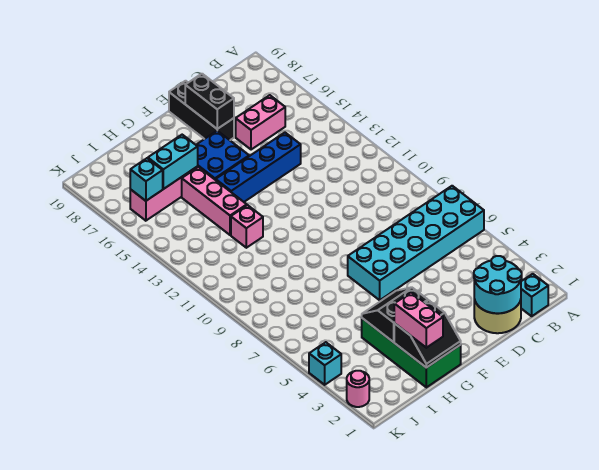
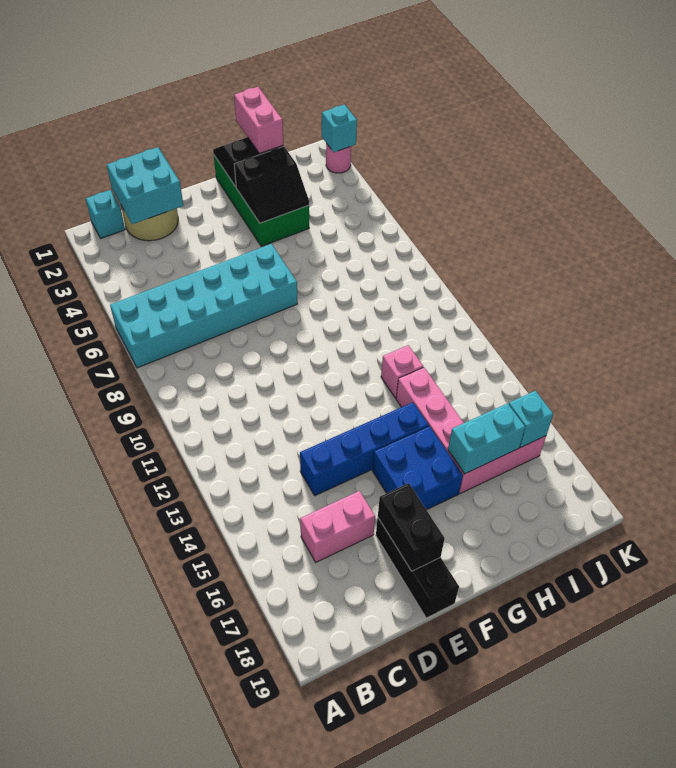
cyan 2x2 round brick [474,256,522,313] -> cyan 2x2 brick [107,147,183,224]
cyan 1x1 brick [309,342,341,385] -> cyan 1x1 brick moved to [322,105,357,152]

